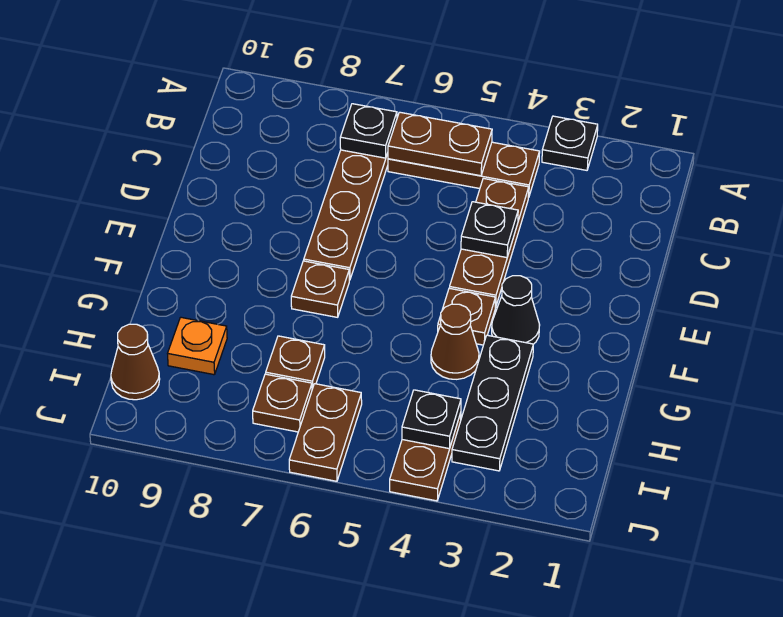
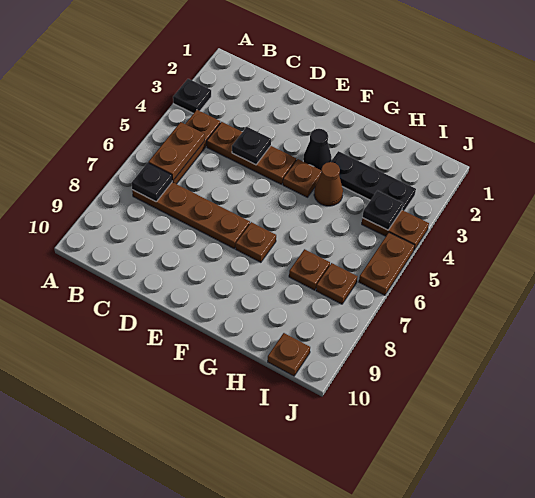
orange 1x1 plate [167,317,227,375] -> none
brown 1x2 plate [289,384,362,481] -> brown 1x2 plate turned to [359,233,415,295]
brown 1x1 cone [111,324,160,400] -> brown 1x1 plate [268,333,310,376]

